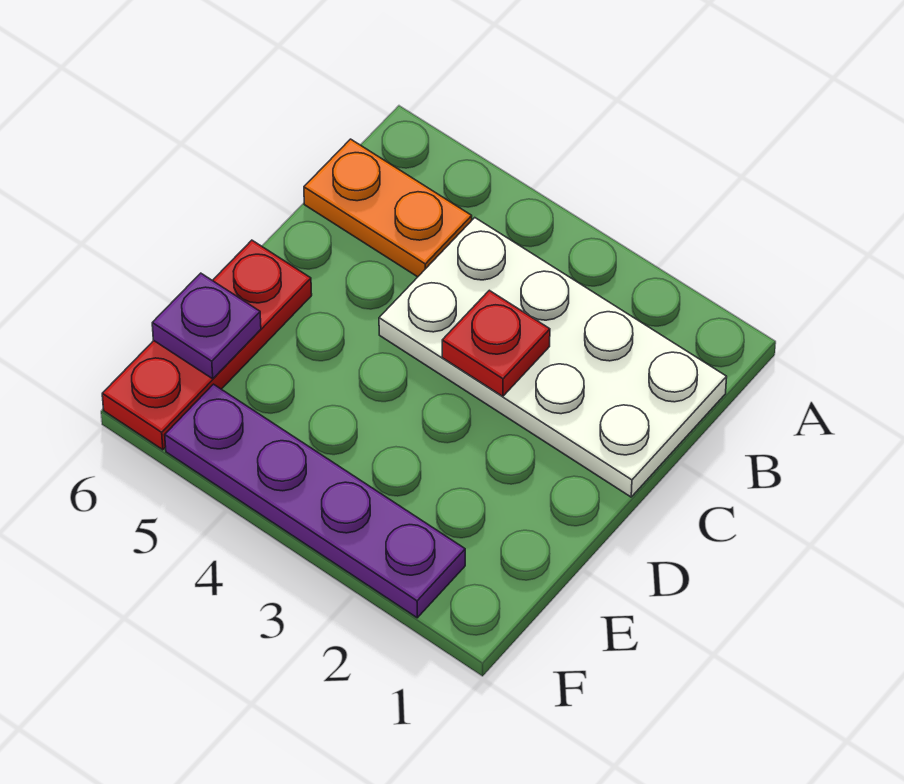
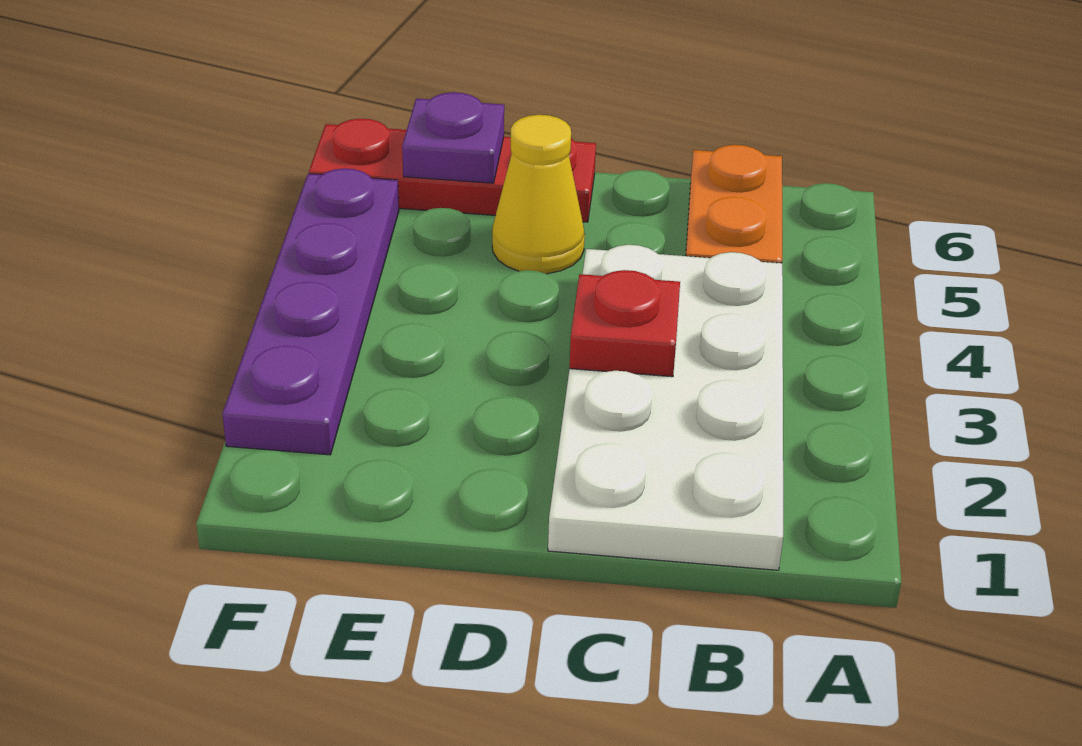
none -> yellow 1x1 cone [492,115,585,274]

